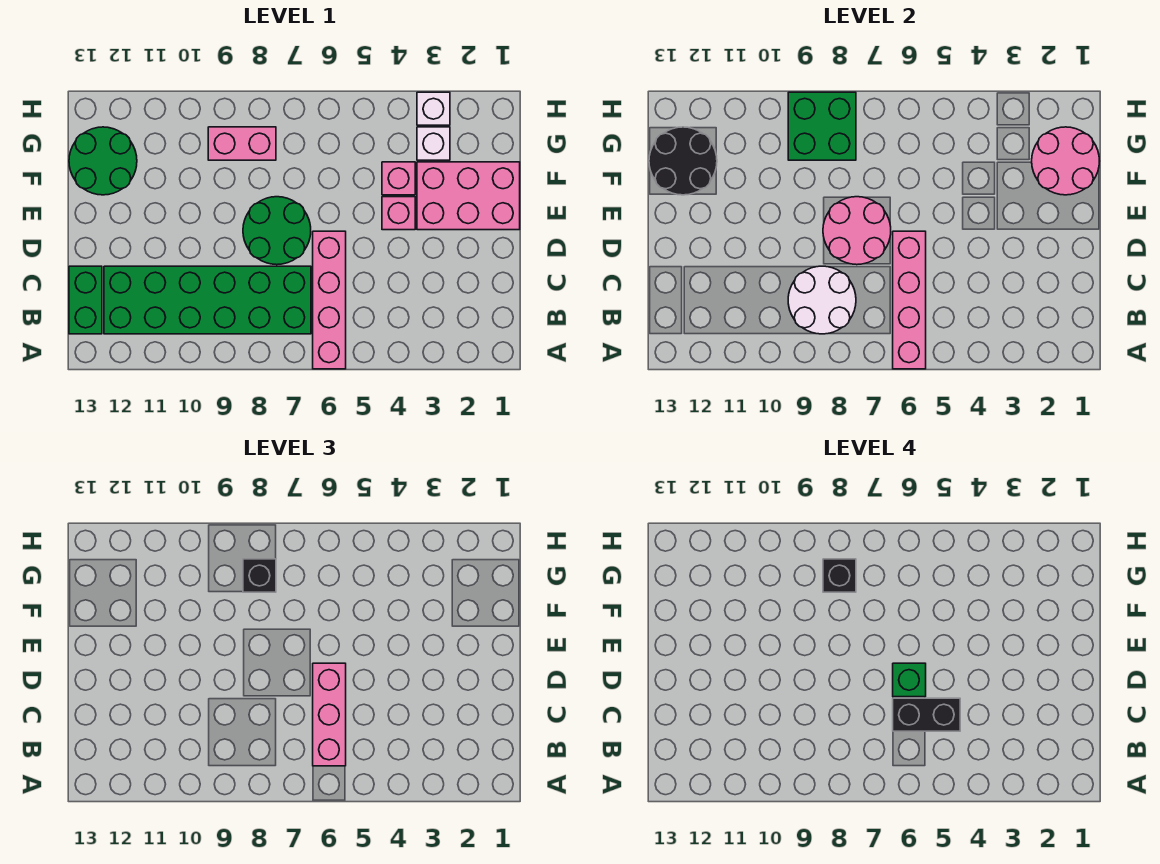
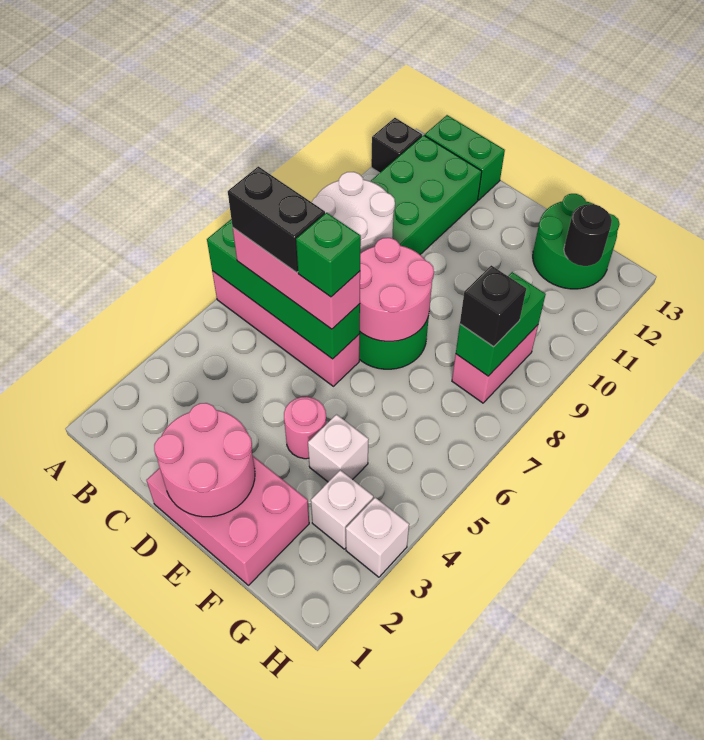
pink 1x4 brick [893,231,926,369] -> green 1x4 brick [207,220,360,359]
black 1x2 brick [893,698,960,731] -> black 1x2 brick turned to [228,166,325,273]
pink 2x3 brick [417,162,520,230] -> pink 2x3 brick turned to [147,456,309,585]
pink 1x1 brick [382,197,415,230] -> pink 1x1 round brick [284,397,326,459]
pink 2x2 round brick [1032,127,1099,195] -> pink 2x2 round brick moved to [154,403,255,517]
pink 1x1 brick [382,162,415,195] -> white 1x1 brick [308,415,369,482]
black 2x2 round brick [649,127,717,195] -> black 1x1 round brick [564,204,612,266]
green 2x2 brick [788,92,856,160] -> green 1x2 brick [456,272,546,376]
black 1x1 brick [823,559,856,592] -> black 1x1 brick moved to [371,118,422,173]

